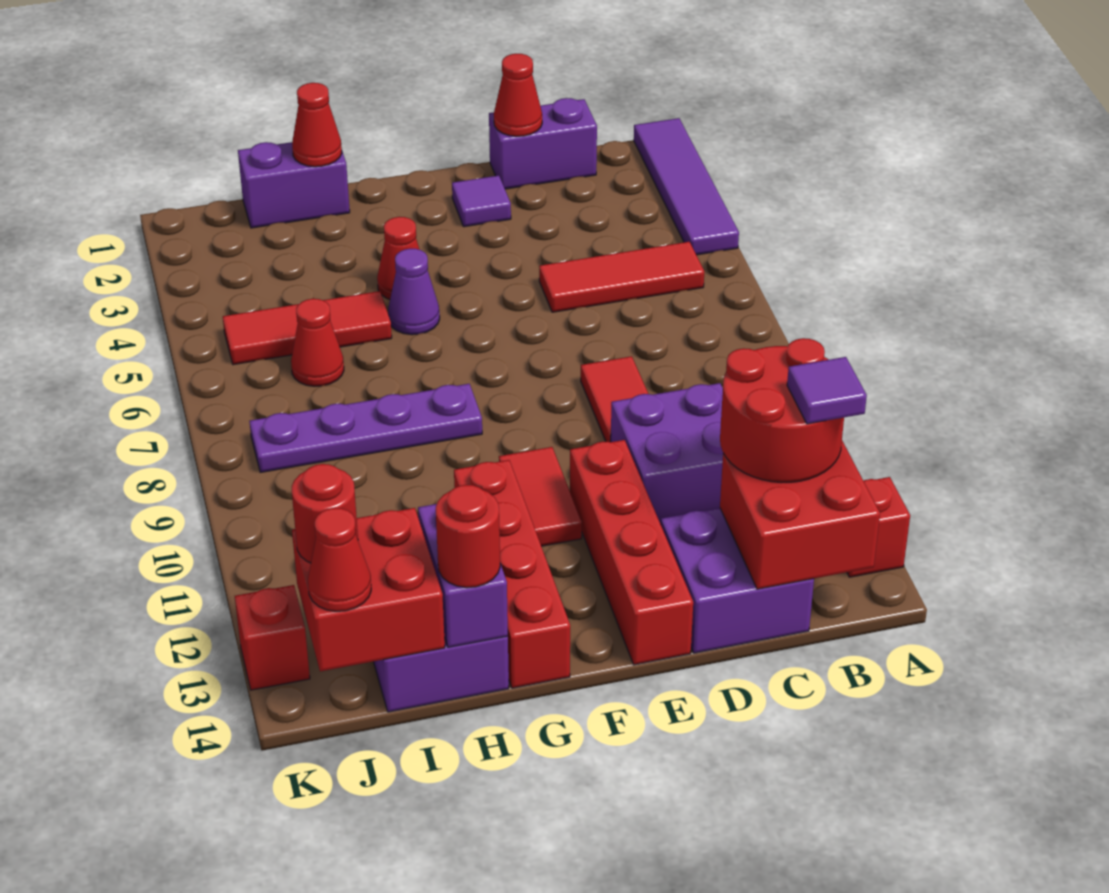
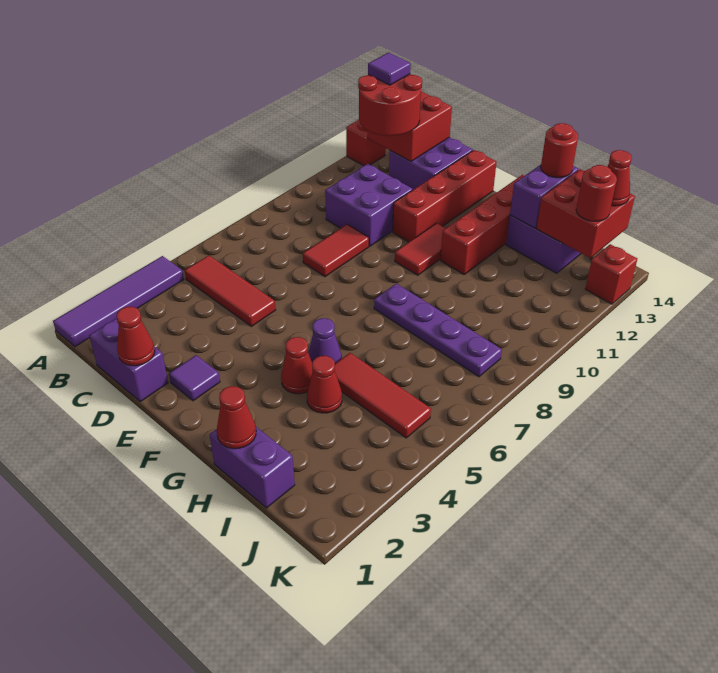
red 1x1 cone [291,299,344,386] -> red 1x1 cone moved to [307,356,342,413]

